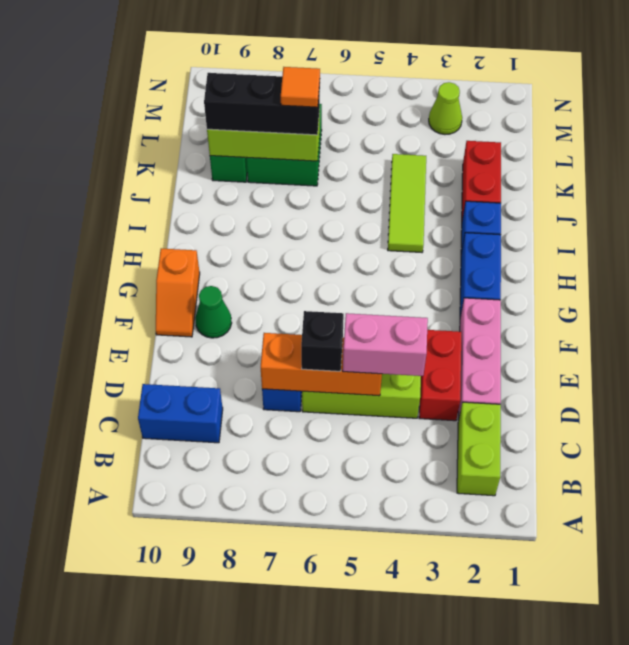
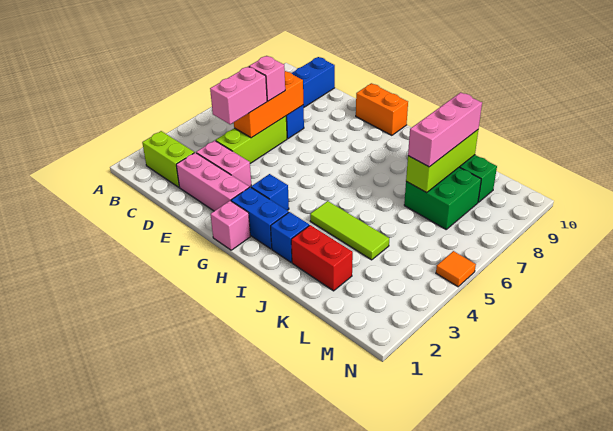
red 1x2 brick [419,330,461,421] -> pink 1x2 brick [196,141,251,187]
black 1x1 brick [301,311,344,371] -> pink 1x1 brick [249,56,285,101]
green 1x1 cone [195,286,232,338] -> none
orange 1x2 slope [156,249,200,337] -> orange 1x2 brick [356,83,408,135]
none -> pink 1x1 brick [210,201,250,250]
none -> blue 1x1 brick [251,174,289,210]
black 1x3 brick [204,73,320,135] -> pink 1x3 brick [408,92,482,167]
orange 1x1 tile [281,67,320,107] -> orange 1x1 tile moved to [436,251,476,287]
lime 1x1 cone [429,82,462,134] -> none

